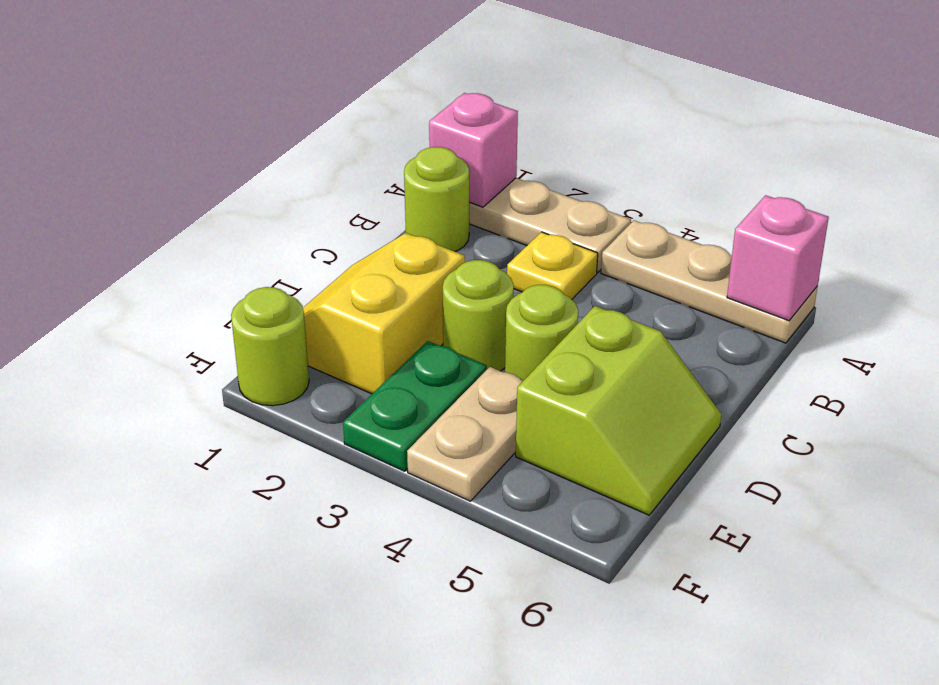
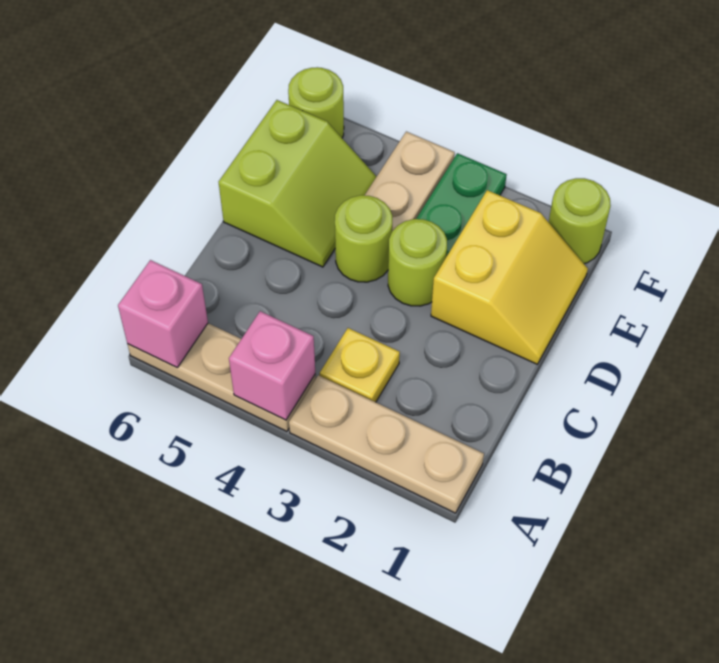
pink 1x1 brick [429,93,518,207] -> pink 1x1 brick moved to [229,311,315,420]
lime 1x1 round brick [404,147,469,252] -> lime 1x1 round brick moved to [288,67,344,138]
lime 2x2 slope [516,306,721,515] -> lime 2x2 slope turned to [219,100,377,267]

